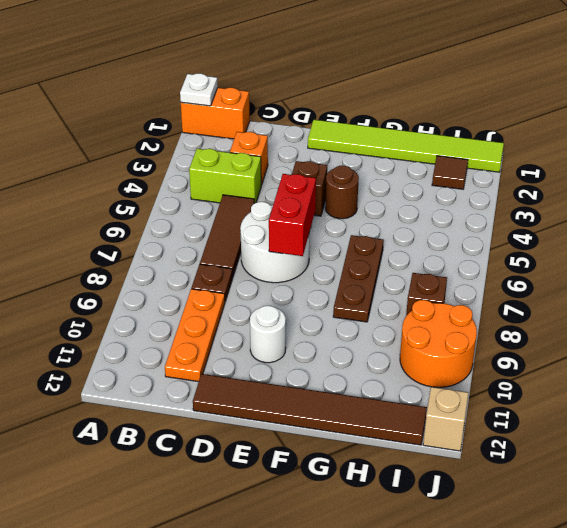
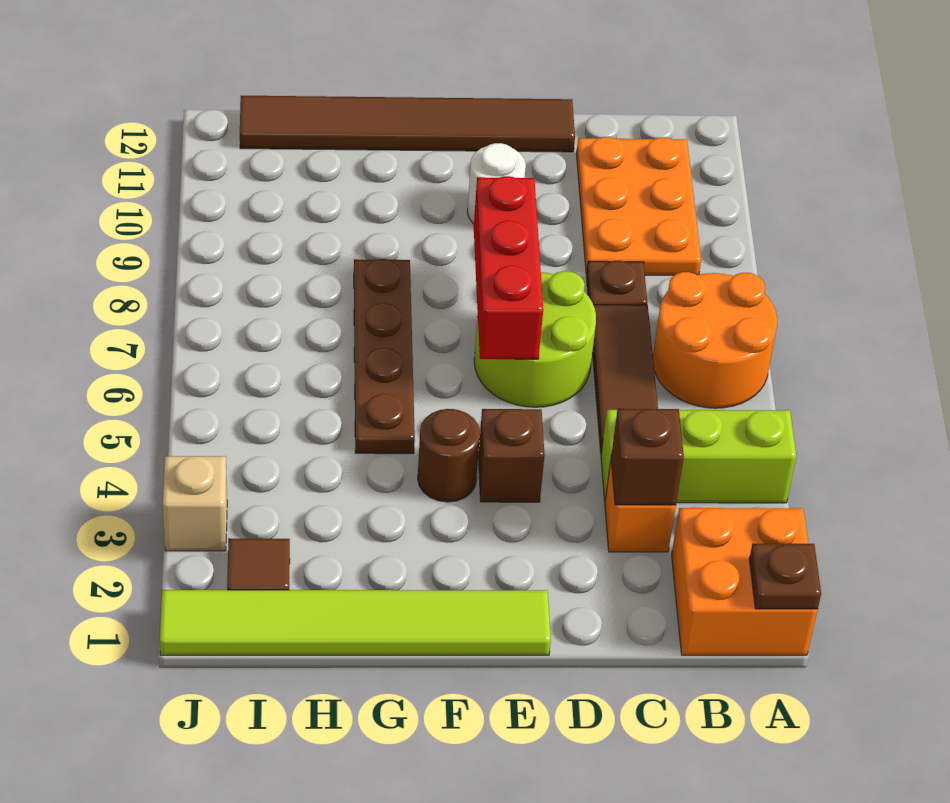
orange 1x2 brick [181,88,250,139] -> orange 2x2 brick [672,508,818,655]
white 1x1 plate [180,73,218,106] -> brown 1x1 plate [749,543,821,609]
lime 1x2 brick [189,149,261,203] -> lime 1x3 brick [601,410,796,503]
orange 1x3 plate [165,289,225,382] -> orange 2x3 plate [576,137,701,275]
white 2x2 round brick [240,202,310,283] -> lime 2x2 round brick [474,271,596,407]
red 1x2 brick [269,174,316,256] -> red 1x3 brick [474,176,543,359]
brown 1x3 plate [333,235,384,322] -> brown 1x4 plate [354,259,415,454]
brown 1x1 brick [406,273,447,316] -> brown 1x1 brick moved to [611,409,684,505]
orange 2x2 round brick [400,300,477,387] -> orange 2x2 round brick moved to [653,272,777,408]
tan 1x1 brick [423,387,468,451] -> tan 1x1 brick moved to [163,456,227,551]

